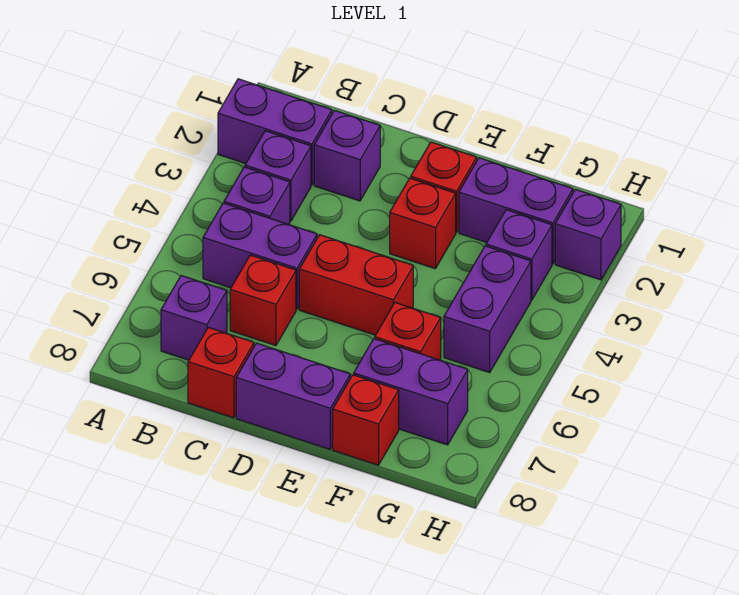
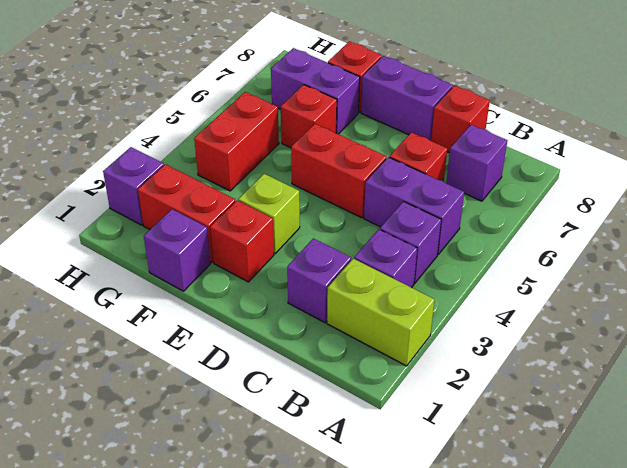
purple 1x2 brick [218,79,332,185] -> lime 1x2 brick [327,259,435,366]
red 1x1 brick [390,178,456,269] -> lime 1x1 brick [238,174,300,253]
purple 1x2 brick [459,158,573,264] -> red 1x2 brick [138,164,235,262]
purple 1x1 brick [486,210,552,300] -> purple 1x1 brick moved to [144,209,211,291]
purple 1x2 brick [444,246,531,372] -> red 1x2 brick [194,92,279,191]

